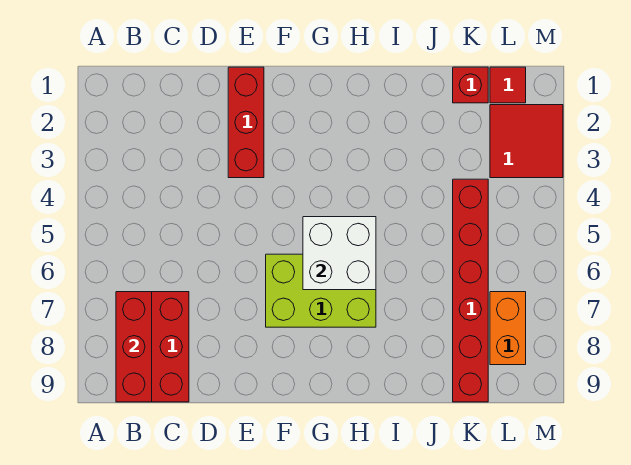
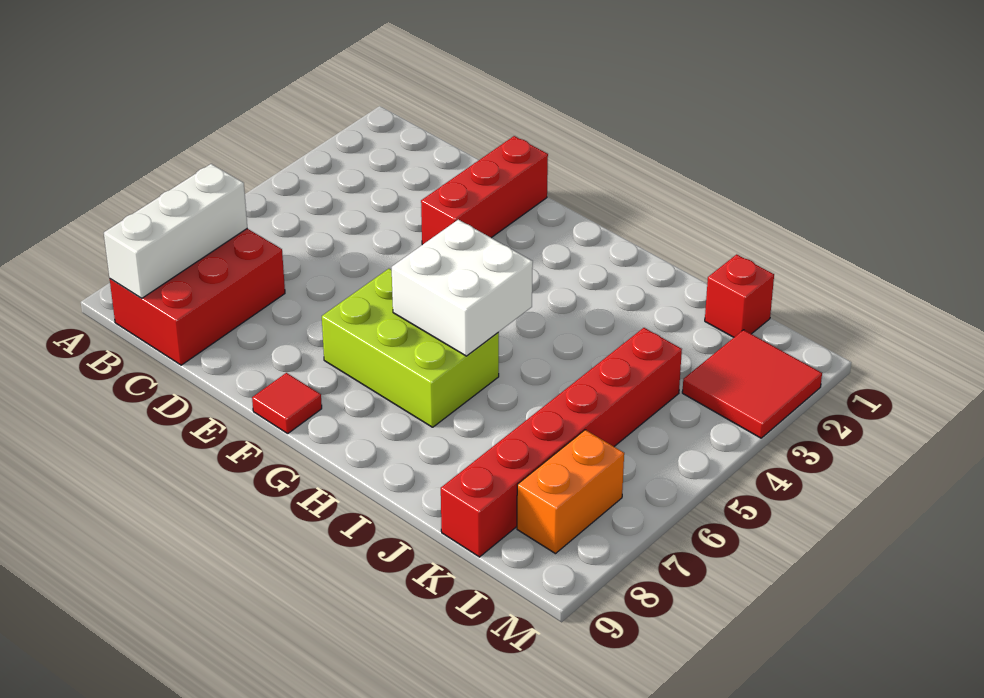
red 1x3 brick [116,292,152,402] -> white 1x3 brick [104,164,247,298]
red 1x1 tile [490,67,526,103] -> red 1x1 tile moved to [252,373,322,434]

